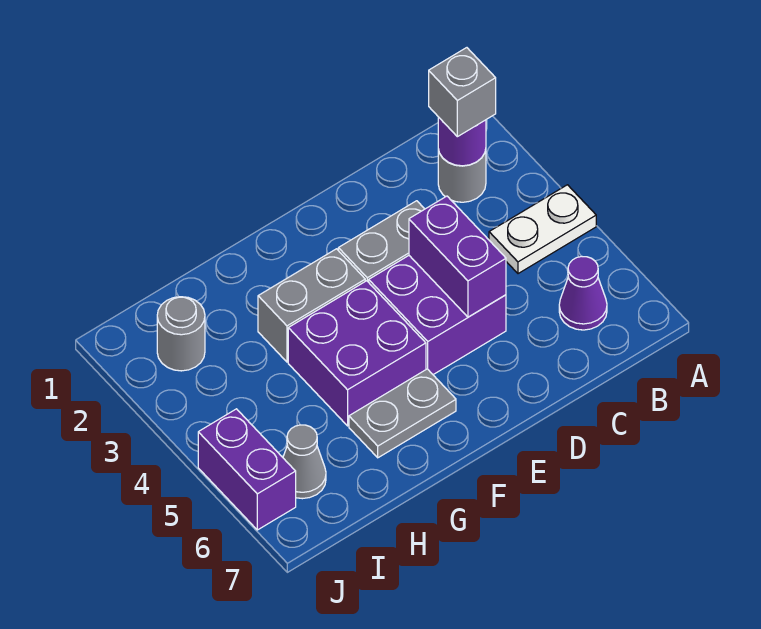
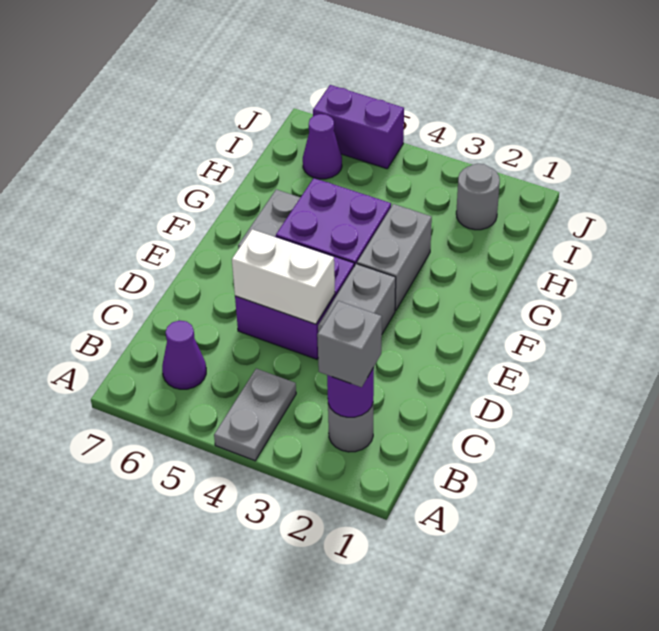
white 1x2 plate [489,185,596,274] -> grey 1x2 plate [214,369,296,461]
purple 1x2 brick [409,196,506,317] -> white 1x2 brick [232,229,335,324]
grey 1x1 cone [283,425,326,499] -> purple 1x1 cone [303,114,342,179]

